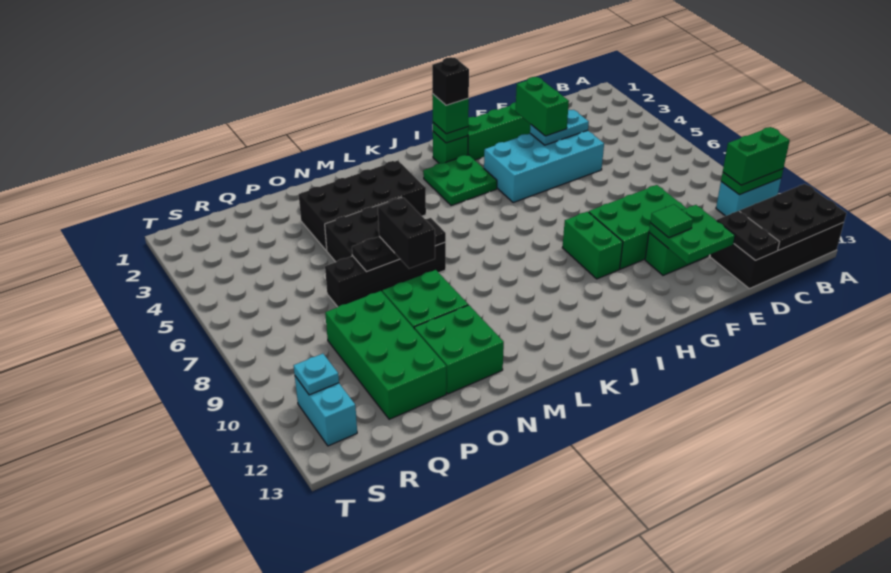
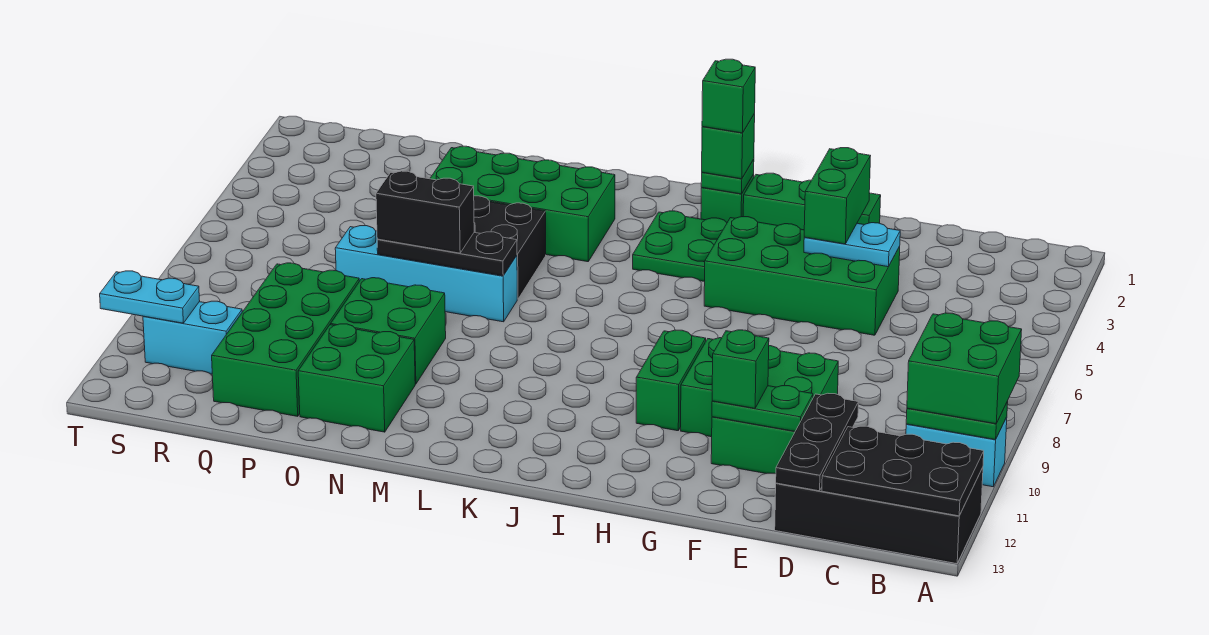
green 1x2 brick [723,127,790,185] -> green 2x2 brick [907,313,1022,424]
black 1x2 plate [717,211,779,260] -> black 1x3 plate [776,393,858,491]
cyan 2x4 brick [484,130,604,203] -> green 2x4 brick [704,217,900,335]
green 2x2 plate [649,205,735,264] -> green 1x2 plate [712,386,813,431]
green 1x1 tile [650,204,693,238] -> green 1x1 brick [712,330,769,408]
black 1x1 brick [432,57,469,105] -> green 1x1 brick [702,59,755,133]
black 2x4 brick [299,161,426,250] -> green 2x4 brick [430,146,615,262]
black 1x4 brick [325,242,446,307] -> cyan 1x4 brick [335,226,517,322]
black 1x2 brick [378,198,435,269] -> black 1x2 brick turned to [376,171,474,253]
cyan 1x2 brick [295,376,357,446] -> cyan 1x2 brick turned to [143,301,242,374]
cyan 1x1 plate [294,354,339,395] -> cyan 1x2 plate [100,271,200,323]

